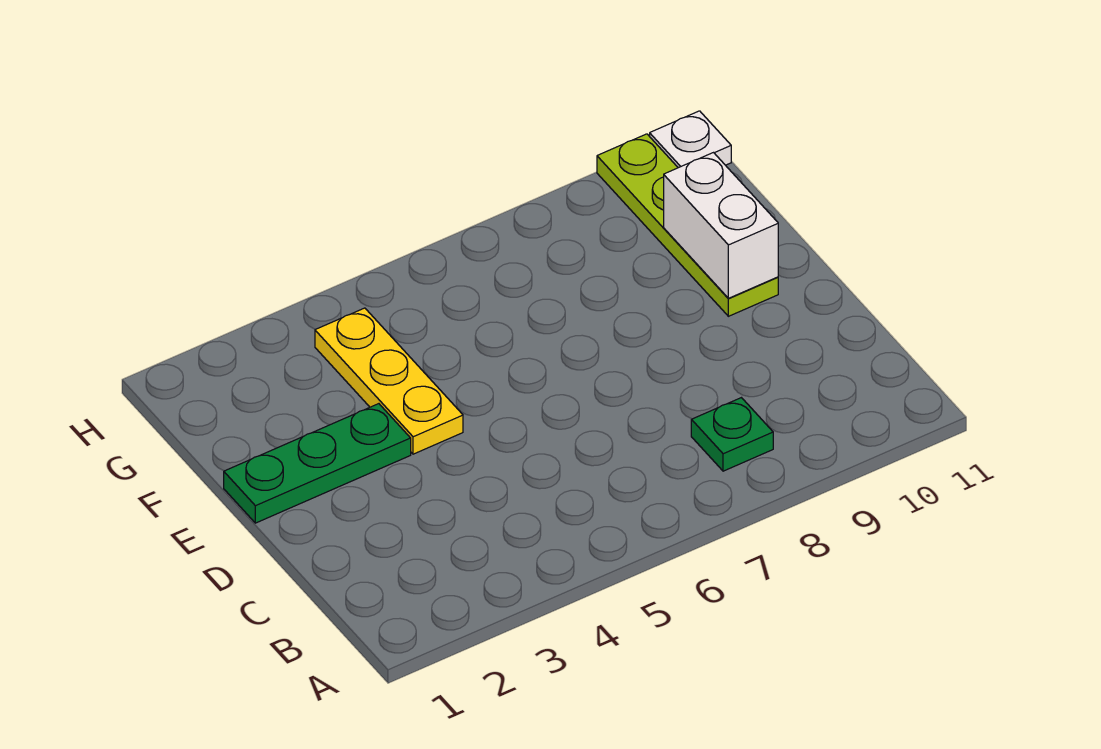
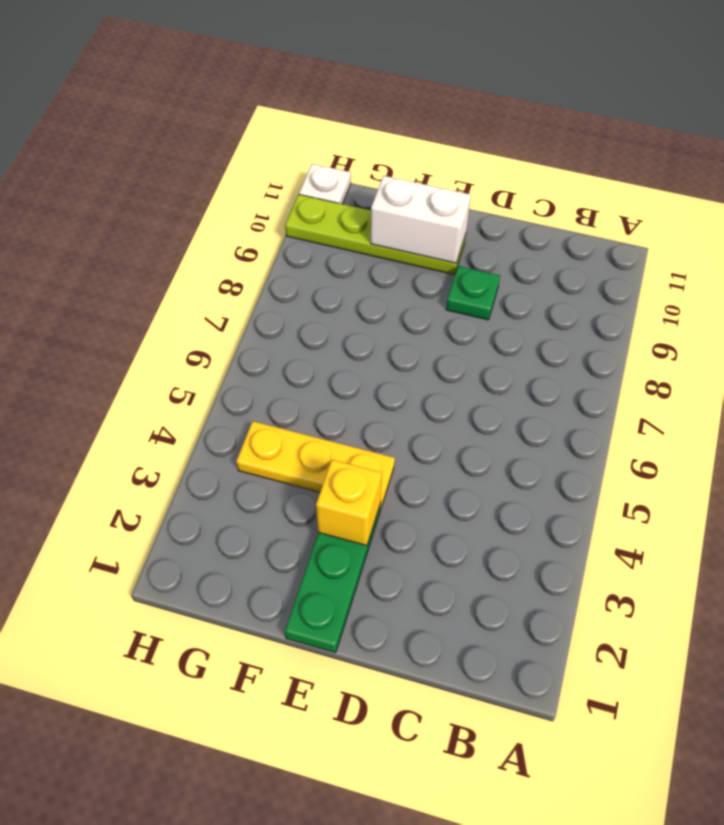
green 1x1 plate [691,398,773,471] -> green 1x1 plate moved to [446,266,500,320]
none -> yellow 1x1 brick [316,460,382,546]

